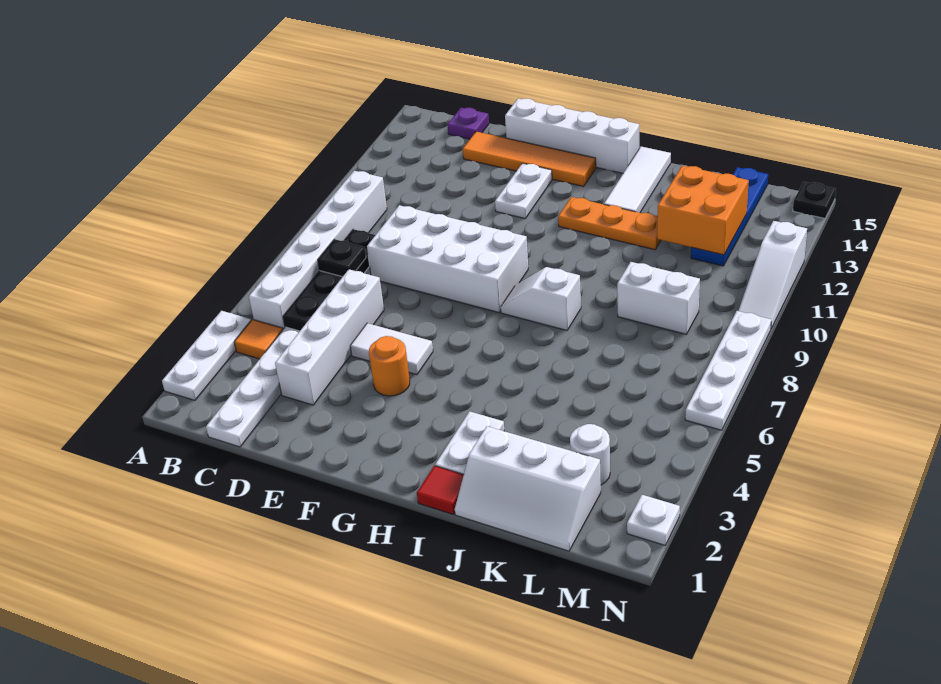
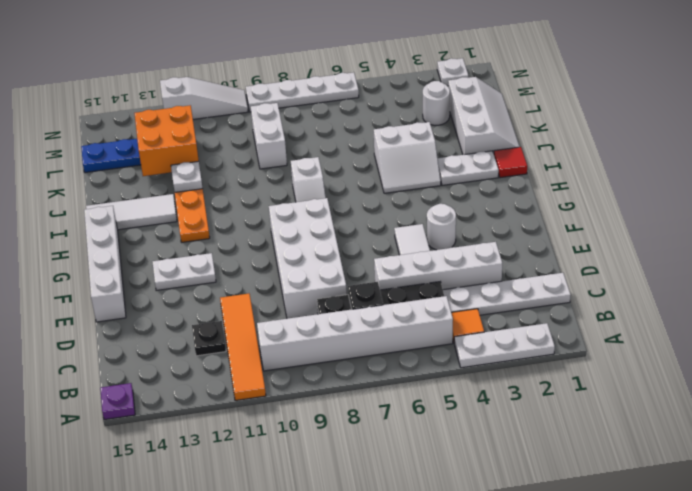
purple 1x1 plate [448,108,489,139] -> purple 1x1 plate moved to [100,383,135,420]
orange 1x4 tile [463,132,596,186] -> orange 1x4 tile moved to [220,294,266,401]
orange 1x1 round brick [369,336,410,396] -> white 1x1 round brick [427,204,456,250]
none -> white 2x2 slope [374,122,441,193]
none -> white 1x1 plate [171,161,203,192]
black 1x1 plate [793,182,836,218] -> black 1x1 plate moved to [192,321,226,356]

